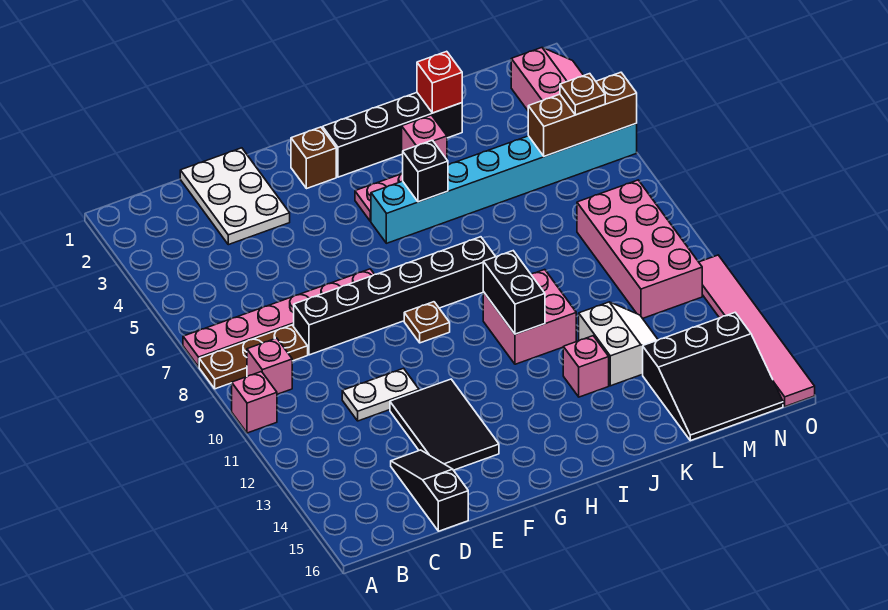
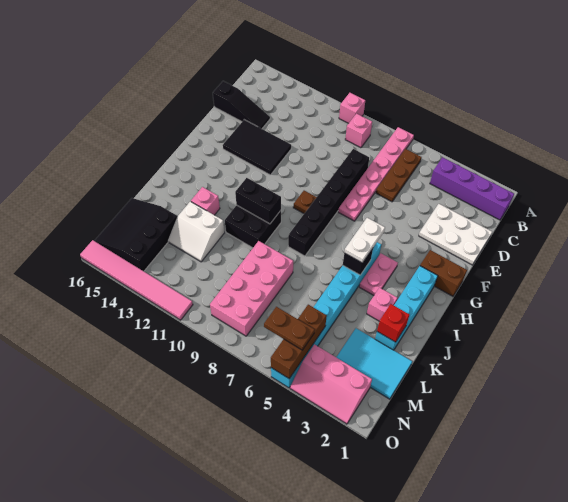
brown 1x3 plate [199,325,308,389] -> brown 1x3 plate moved to [376,149,421,202]
none -> purple 1x4 brick [430,157,514,220]
white 1x2 plate [342,368,419,421] -> white 1x2 plate moved to [344,218,385,263]
brown 1x1 brick [291,127,336,189] -> brown 1x2 brick [420,250,467,296]
black 1x4 brick [323,93,462,177] -> cyan 1x4 brick [375,266,438,350]
pink 2x2 brick [483,270,576,364] -> black 2x2 brick [225,205,281,248]
none -> cyan 2x3 tile [336,328,412,399]
pink 2x4 brick [577,180,702,318] -> pink 2x4 brick turned to [210,241,293,336]
brown 1x1 plate [560,74,605,115] -> brown 1x2 plate [264,307,315,350]

